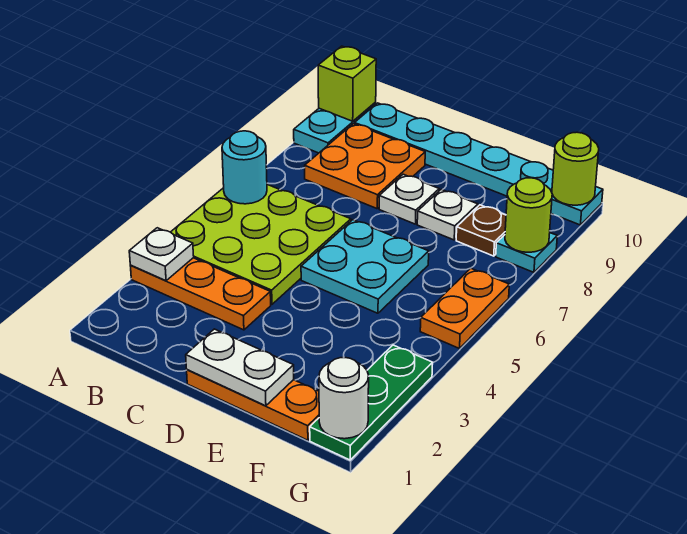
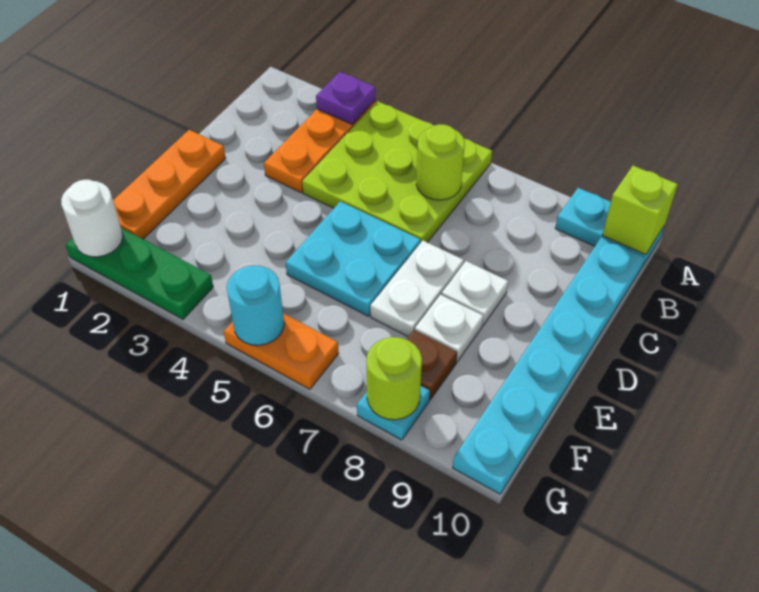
white 1x1 plate [129,228,194,281] -> purple 1x1 plate [316,72,375,124]
cyan 1x1 round brick [222,131,267,204] -> cyan 1x1 round brick moved to [227,265,284,345]
orange 2x2 plate [305,124,425,209] -> none
white 1x2 plate [186,329,294,406] -> white 1x2 plate moved to [370,241,464,336]
lime 1x1 round brick [552,132,599,205] -> lime 1x1 round brick moved to [416,124,465,200]

